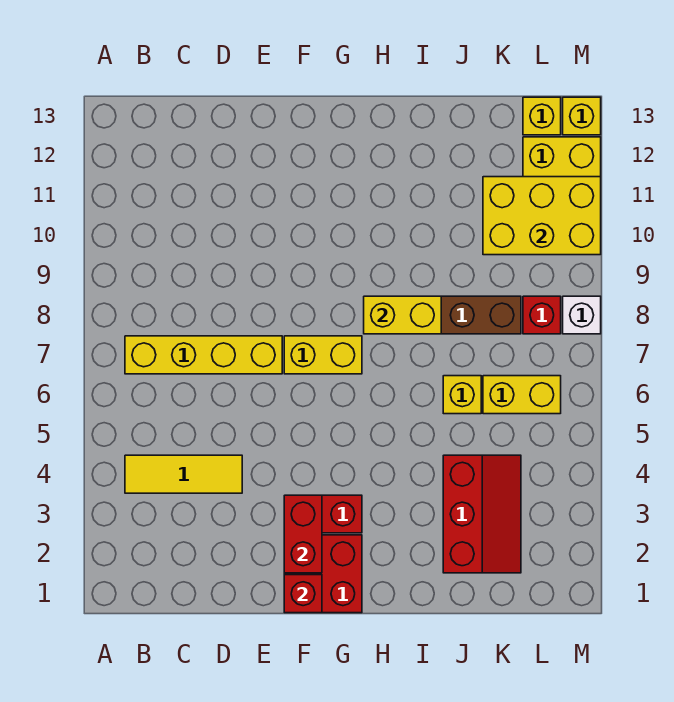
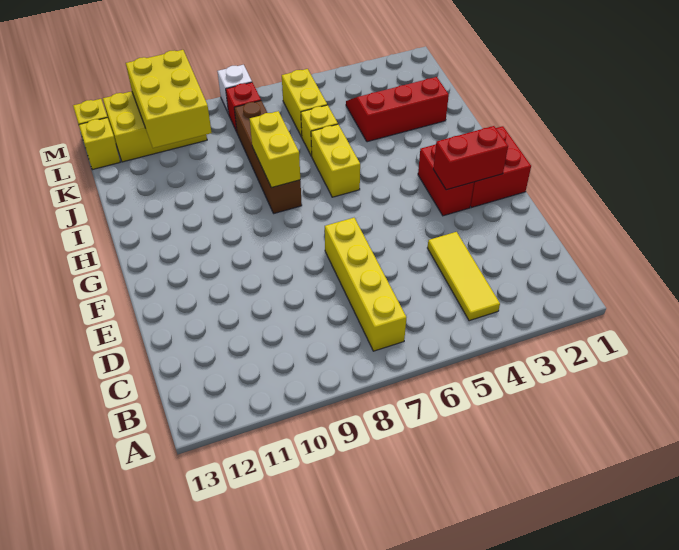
red 1x1 brick [284,575,322,613] -> none
yellow 1x2 brick [284,336,362,374] -> yellow 1x2 brick moved to [311,124,360,197]

